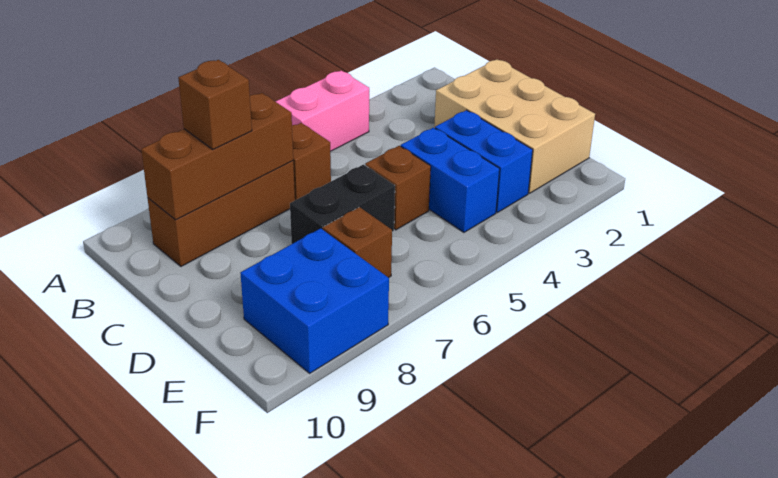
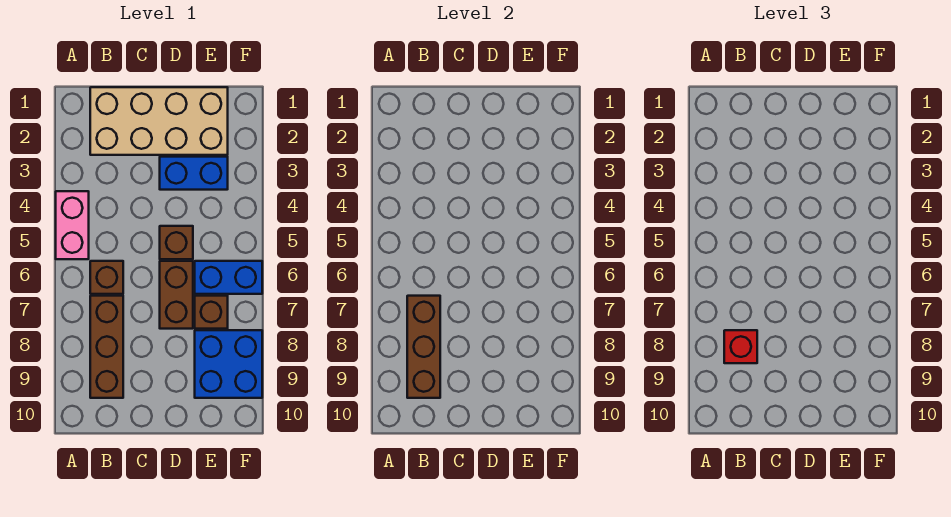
brown 1x1 brick [178,60,252,149] -> red 1x1 brick [724,330,757,363]
tan 2x3 brick [434,59,595,193] -> tan 2x4 brick [90,87,228,155]
blue 1x2 brick [401,128,500,232] -> blue 1x2 brick moved to [195,261,262,294]
black 1x2 brick [290,165,395,244] -> brown 1x2 brick [160,261,193,329]

